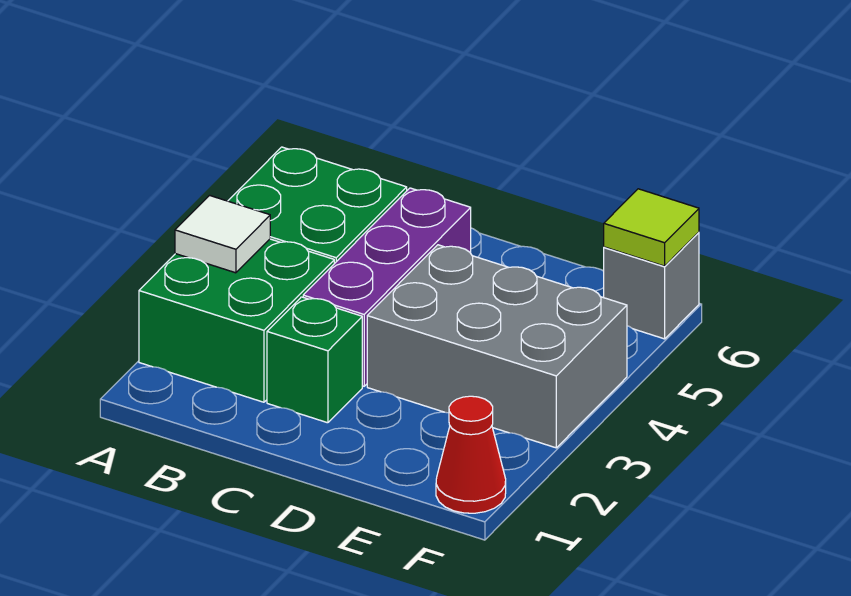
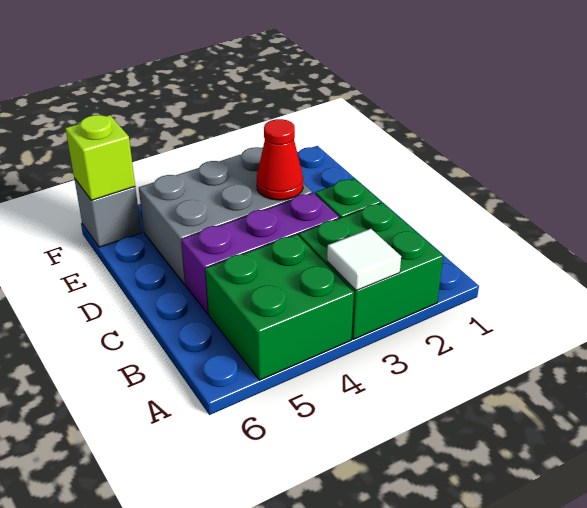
grey 2x3 brick [367,245,627,448] -> grey 2x3 brick turned to [139,147,312,285]
red 1x1 cone [436,396,506,513] -> red 1x1 cone moved to [257,119,303,200]
lime 1x1 tile [604,189,699,266] -> lime 1x1 brick [65,115,135,200]

